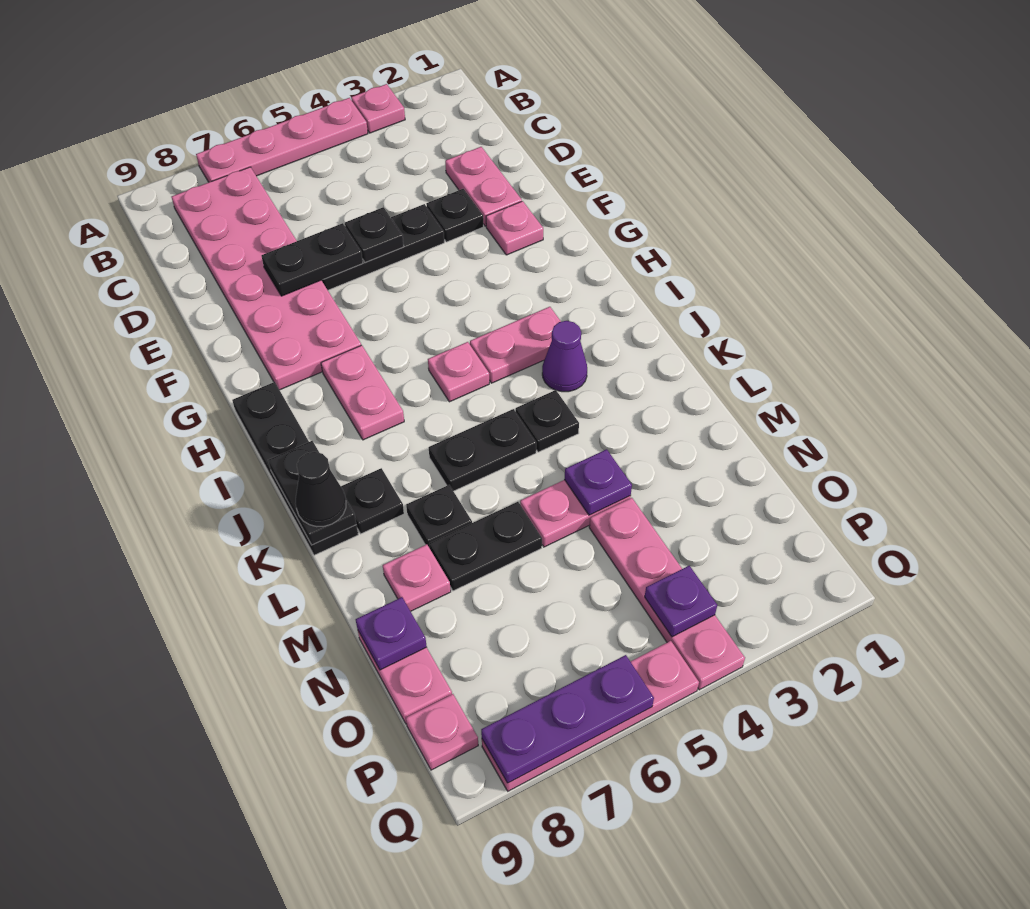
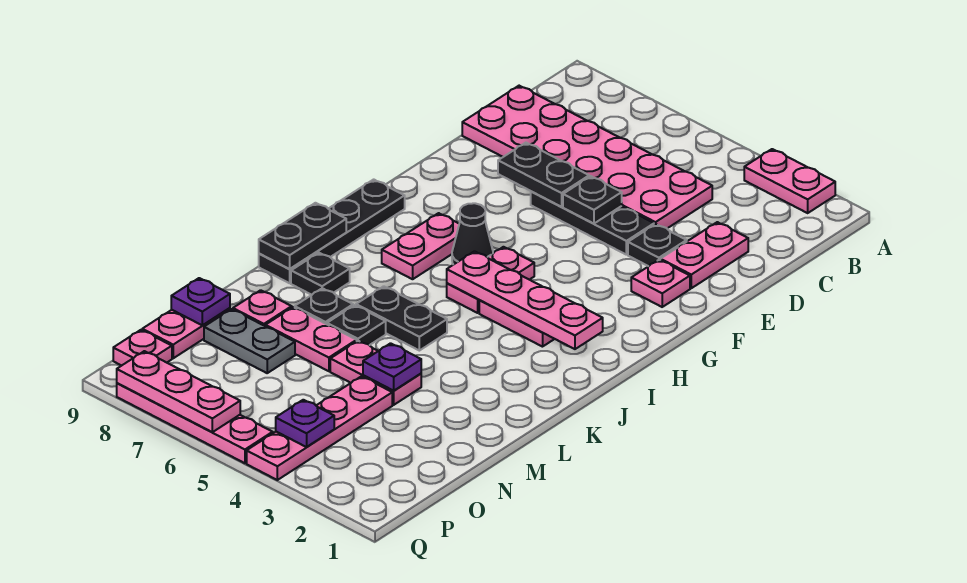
pink 1x1 plate [351,84,405,133] -> pink 1x2 plate [744,149,835,213]
pink 1x4 plate [196,98,368,182] -> pink 1x4 plate moved to [447,251,603,349]
pink 2x6 plate [172,167,361,390] -> pink 2x6 plate turned to [462,86,712,228]
pink 1x1 plate [428,342,489,402] -> pink 1x2 plate [447,247,534,313]
purple 1x1 cone [542,321,587,392] -> none
black 1x1 plate [516,390,579,452] -> black 1x1 plate moved to [327,305,386,345]
black 1x1 cone [295,452,346,527] -> black 1x1 cone moved to [452,203,493,265]
black 1x2 plate [429,502,542,591] -> pink 1x2 plate [265,307,357,371]
none -> grey 1x2 plate [204,309,295,373]
purple 1x3 plate [481,655,654,783] -> pink 1x3 plate [117,351,240,432]

